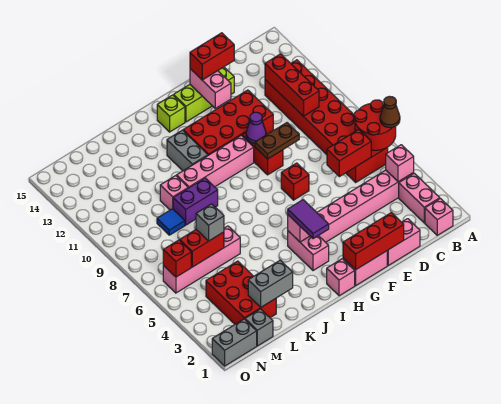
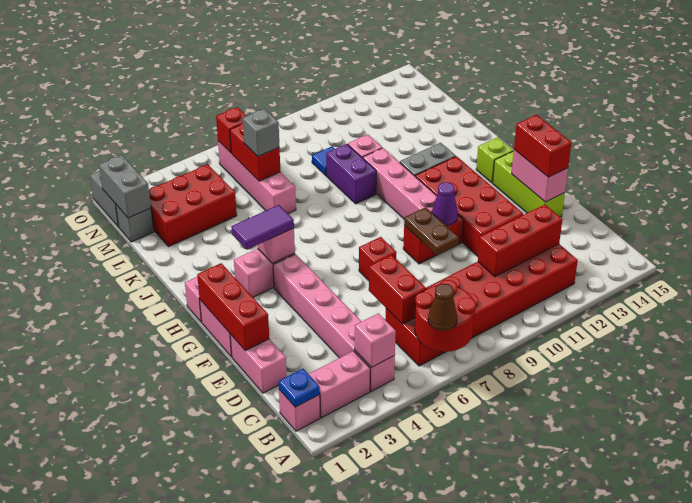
none -> blue 1x1 plate [279,369,320,407]
pink 1x2 brick [190,69,231,108] -> pink 1x2 brick turned to [512,150,568,202]
grey 1x2 brick [248,260,293,307] -> grey 1x2 brick moved to [99,155,151,218]

